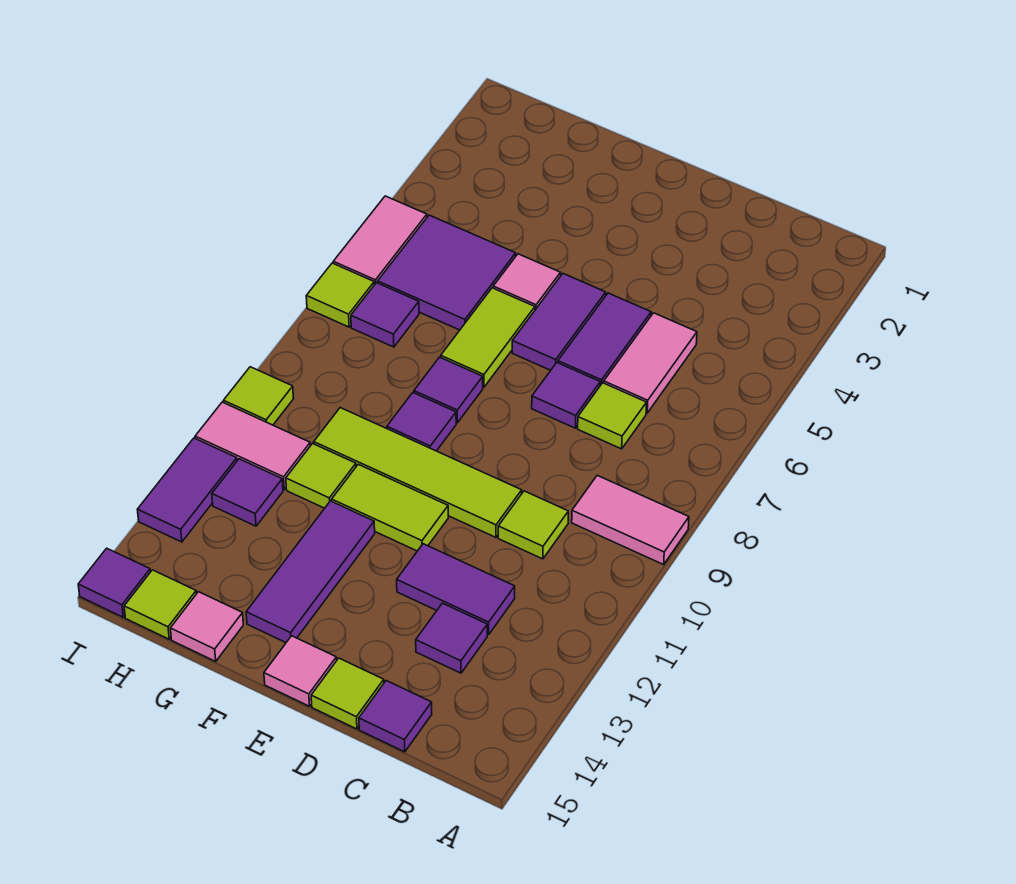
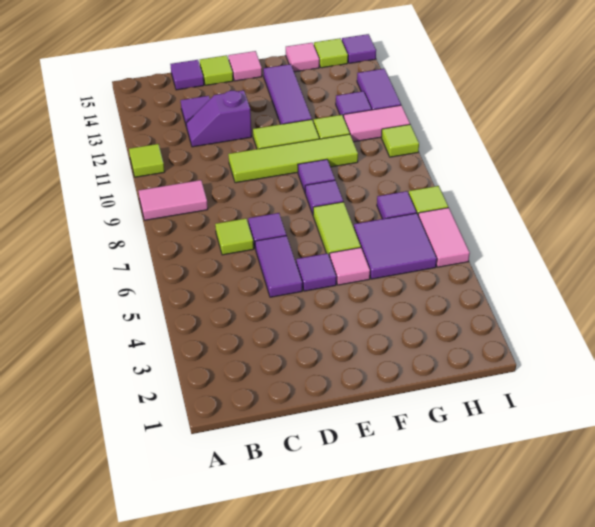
pink 1x2 tile [604,313,697,413] -> none
lime 1x1 tile [498,491,568,559] -> lime 1x1 tile moved to [129,144,165,177]
purple 1x2 tile [397,544,515,635] -> purple 1x2 slope [186,90,252,147]
purple 1x2 tile [512,274,606,370] -> purple 1x1 tile [296,253,336,291]

